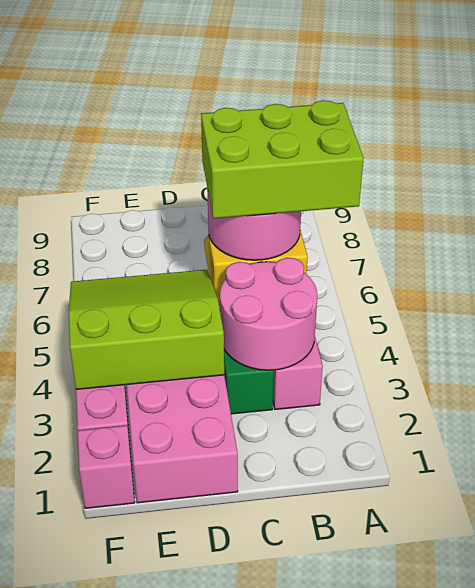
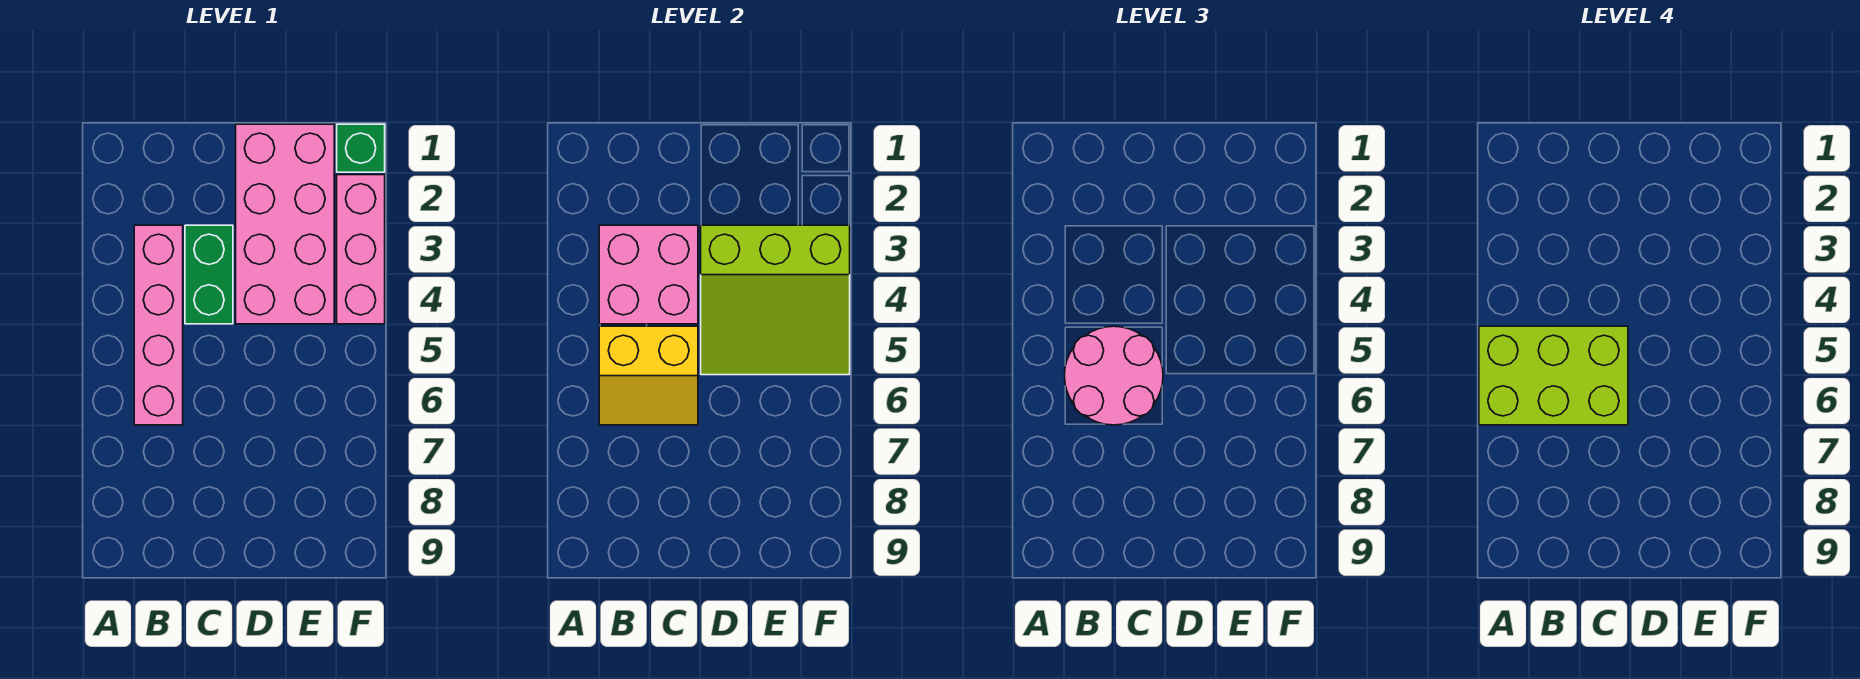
pink 2x2 round brick [220,258,317,370] -> pink 2x2 brick [599,225,698,324]
pink 1x1 brick [78,425,135,508] -> green 1x1 brick [337,124,385,172]

